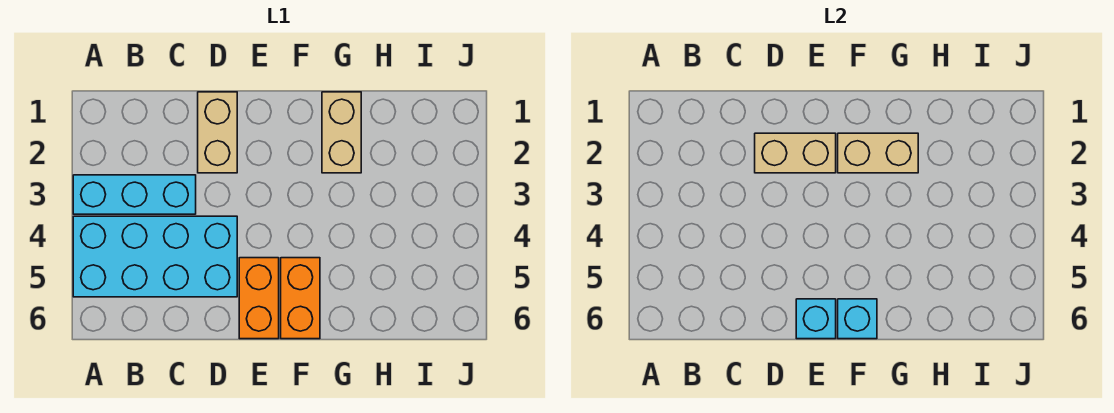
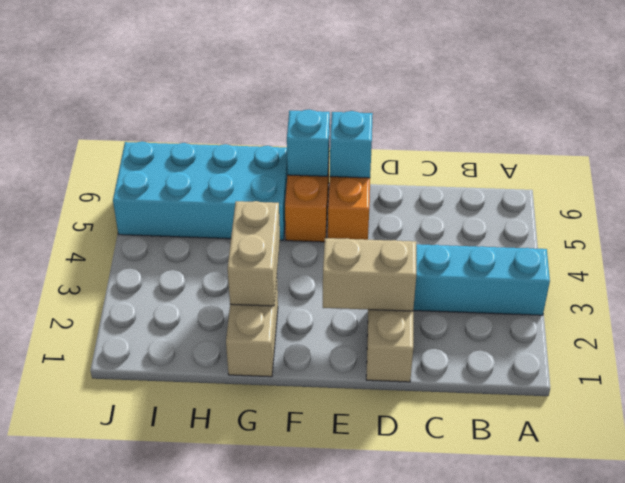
cyan 2x4 brick [73,216,237,297] -> cyan 2x4 brick moved to [113,141,287,240]
tan 1x2 brick [838,133,918,173] -> tan 1x2 brick turned to [227,201,280,306]

